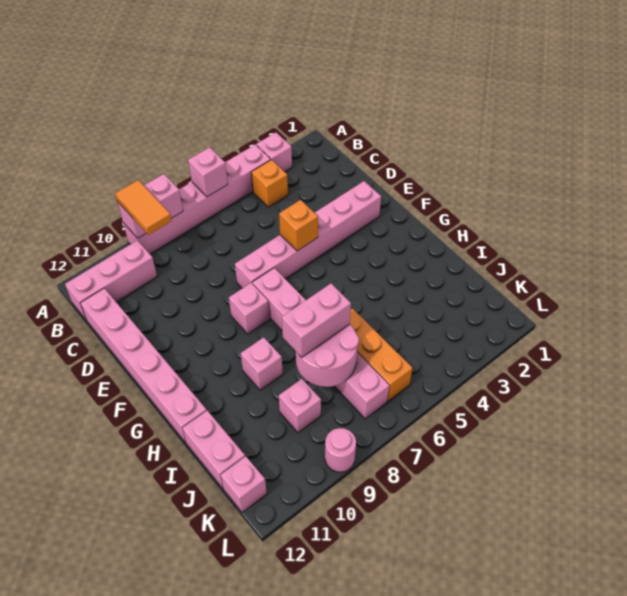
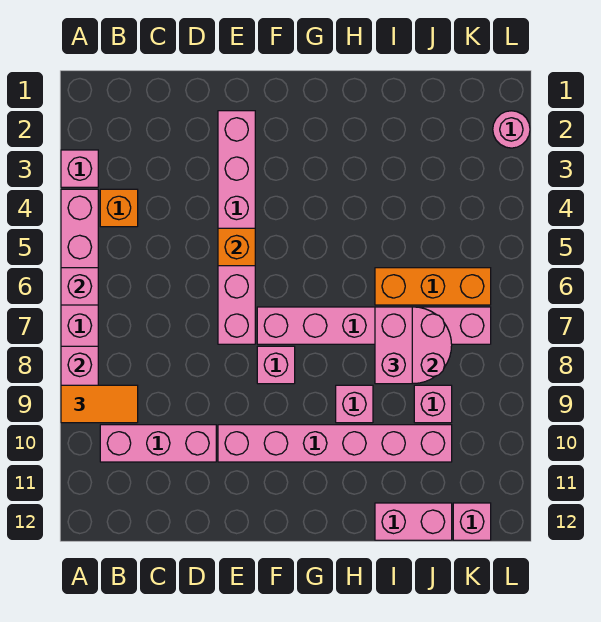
pink 1x3 brick [65,241,157,319] -> pink 1x3 brick turned to [100,425,216,462]
pink 1x6 brick [81,288,207,443] -> pink 1x6 brick moved to [218,425,452,462]
pink 1x1 round brick [325,428,356,472] -> pink 1x1 round brick moved to [493,111,530,148]

